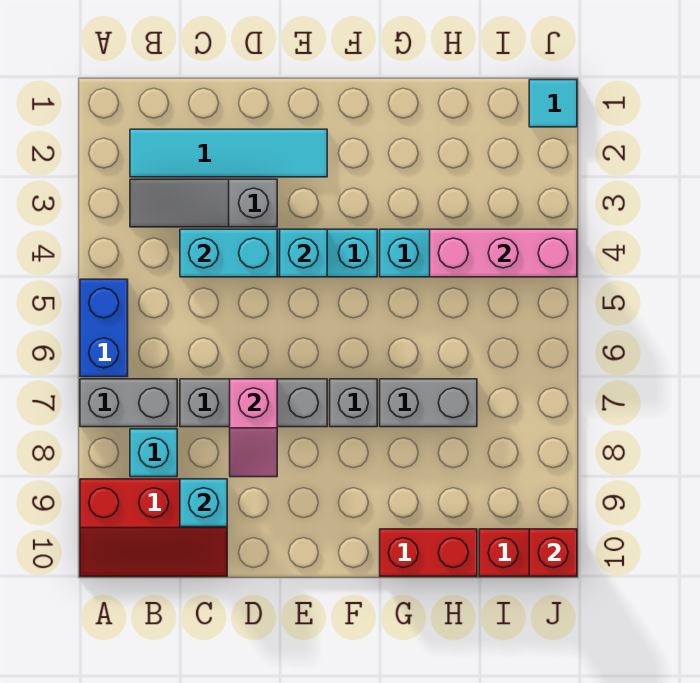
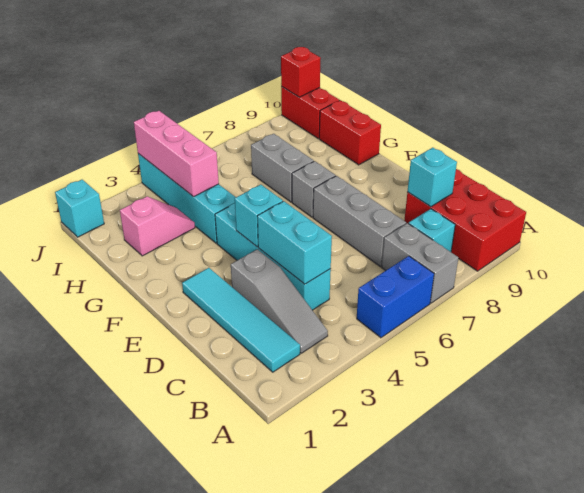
red 2x3 slope [80,479,227,576] -> red 2x3 brick [404,169,526,271]
pink 1x2 slope [230,379,277,477] -> pink 1x2 slope moved to [120,197,195,256]
cyan 1x1 tile [529,80,577,127] -> cyan 1x1 brick [55,180,104,237]

